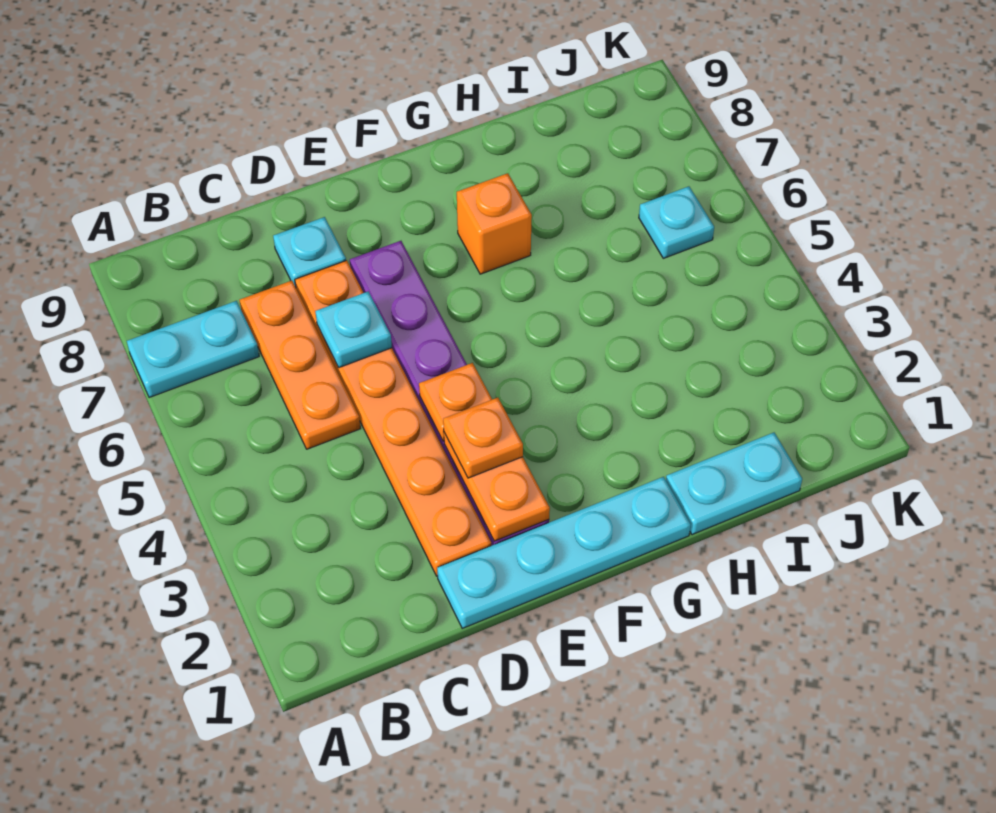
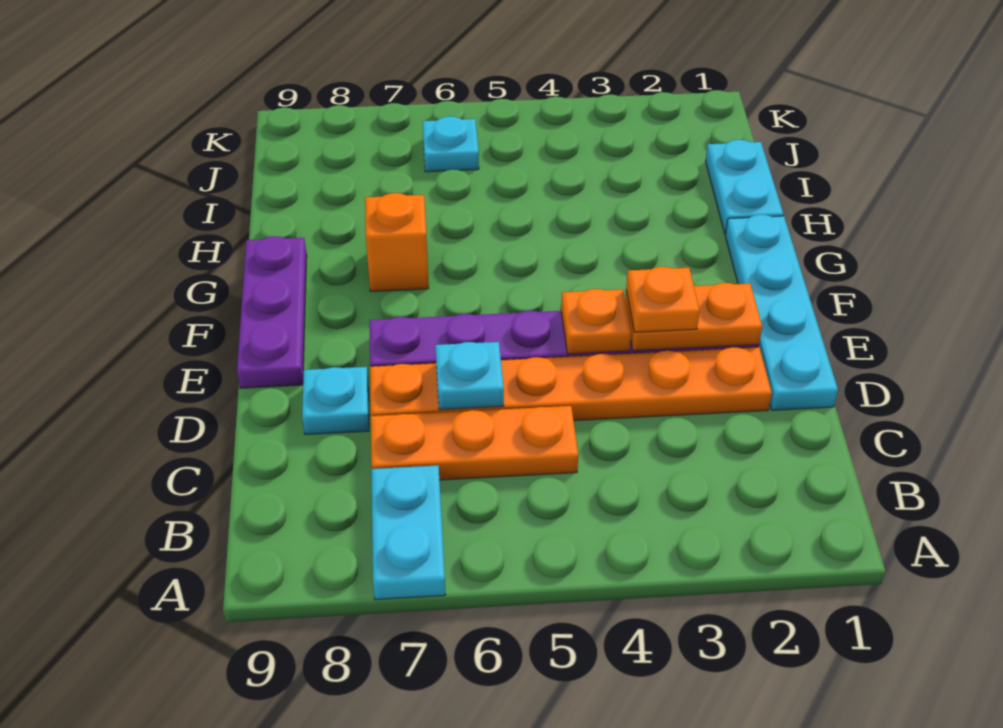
none -> purple 1x3 plate [237,236,307,388]

